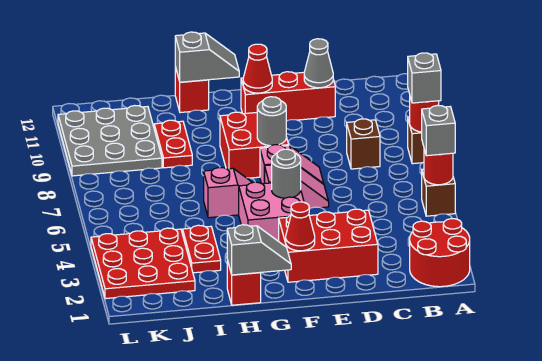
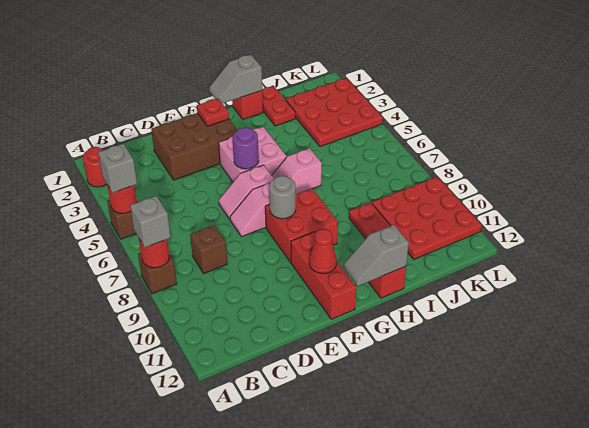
red 2x2 round brick [410,219,470,287] -> red 1x1 round brick [83,147,107,187]
red 2x3 brick [279,209,378,282] -> brown 2x3 brick [151,113,238,180]
red 1x3 brick [241,72,335,121] -> red 1x3 brick turned to [291,232,356,319]
grey 1x1 cone [304,39,333,88] -> none
red 1x1 cone [286,202,315,251] -> red 1x1 plate [197,98,229,126]
grey 1x1 round brick [272,149,301,198] -> purple 1x1 round brick [232,127,259,169]
red 1x2 plate [183,225,221,273] -> red 1x2 plate moved to [262,86,295,126]
grey 3x3 plate [58,106,162,176] -> red 3x3 plate [372,177,482,259]

